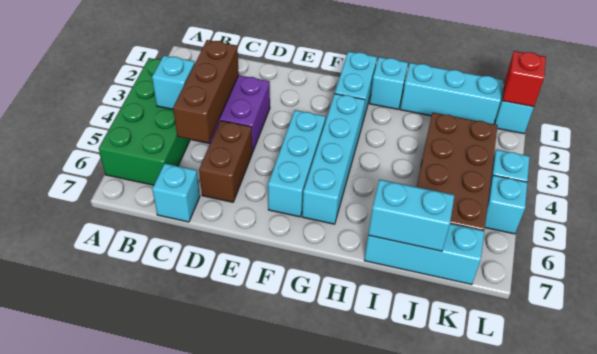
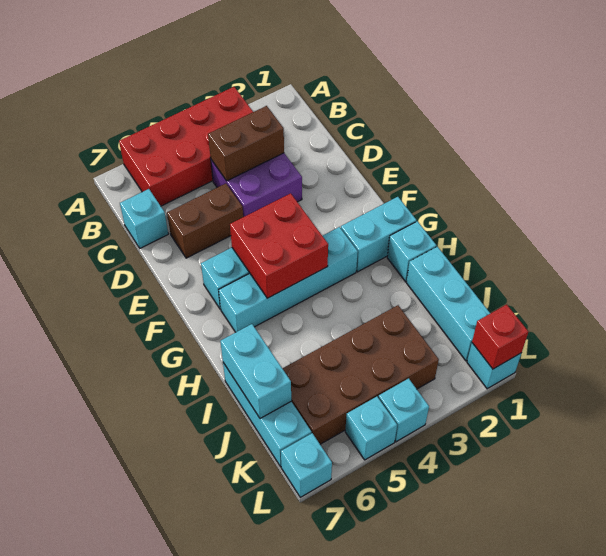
green 2x4 brick [99,58,190,185] -> red 2x4 brick [119,87,253,206]
cyan 1x1 brick [152,56,195,109] -> cyan 1x1 brick moved to [281,433,332,497]
brown 1x3 brick [173,40,239,143] -> brown 1x2 brick [208,106,284,181]
none -> red 2x2 brick [230,193,328,298]

